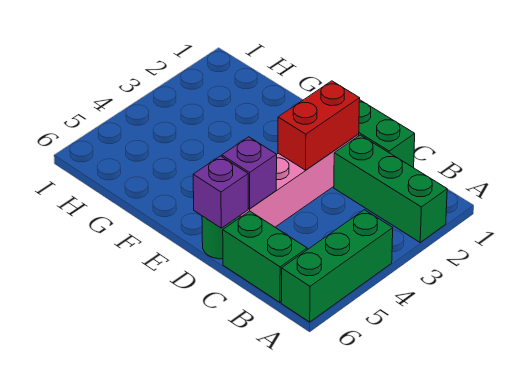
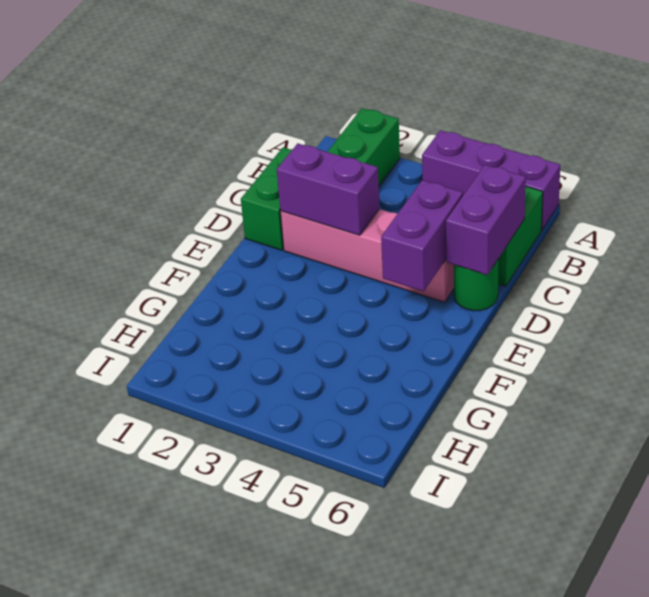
green 1x3 brick [281,210,393,322] -> purple 1x3 brick [422,130,560,230]
red 1x2 brick [278,81,360,170] -> purple 1x2 brick [277,143,380,235]
purple 1x1 brick [222,137,277,209] -> purple 1x2 brick [381,180,463,291]
purple 1x1 brick [193,156,248,228] -> purple 1x2 brick [446,165,526,275]

